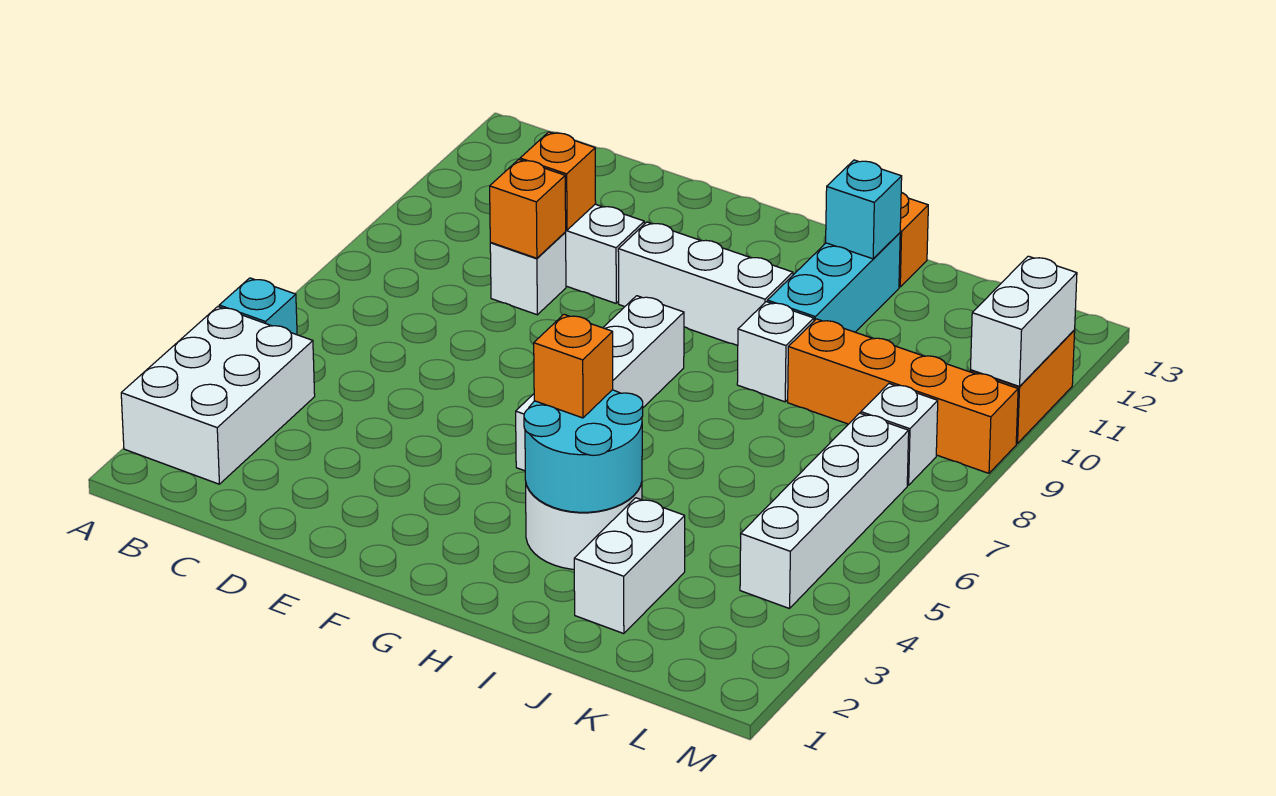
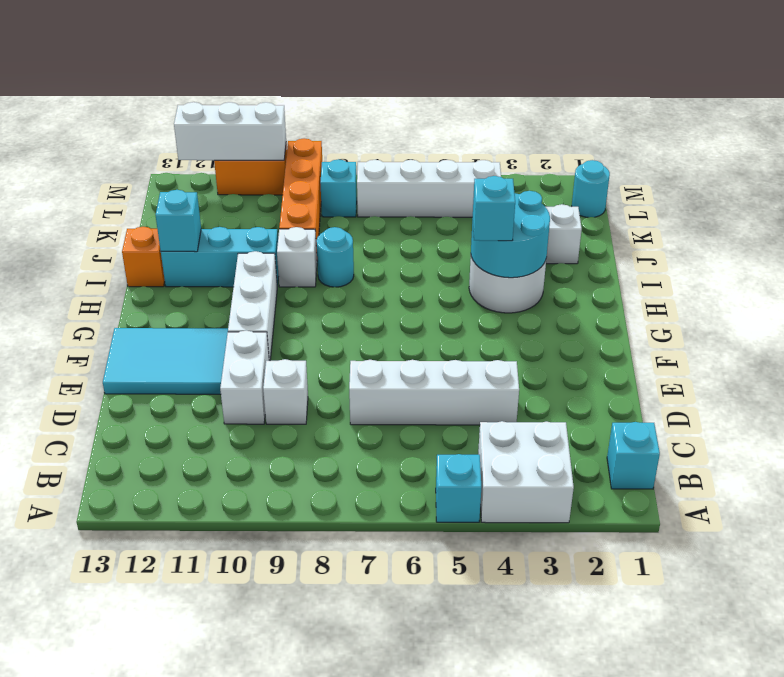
white 2x3 brick [121,307,315,484] -> white 2x2 brick [478,421,574,523]
none -> cyan 1x1 brick [607,422,660,489]
orange 1x1 brick [490,159,566,258] -> none
orange 1x1 brick [520,132,596,230] -> none
none -> cyan 2x3 tile [103,328,228,394]
white 1x4 brick [516,296,684,471] -> white 1x4 brick moved to [349,360,519,425]
orange 1x1 brick [534,314,613,418] -> cyan 1x1 brick [472,176,515,241]
none -> cyan 1x1 round brick [316,227,354,287]
none -> cyan 1x1 round brick [572,160,610,217]
white 1x1 brick [861,384,938,485] -> cyan 1x1 brick [320,159,357,217]
white 1x2 brick [971,256,1077,386] -> white 1x3 brick [174,102,286,161]

